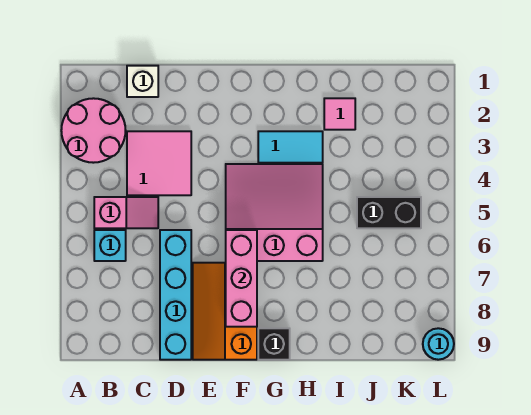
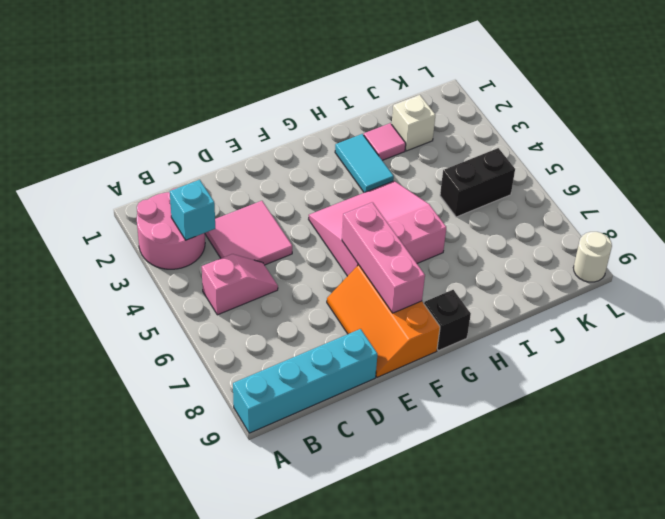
cyan 1x1 brick [94,230,126,261] -> cyan 1x1 brick moved to [170,180,215,240]
white 1x1 brick [127,66,158,97] -> white 1x1 brick moved to [392,95,435,151]
cyan 1x4 brick [160,230,191,360] -> cyan 1x4 brick turned to [233,329,378,433]
cyan 1x2 tile [258,131,323,163] -> cyan 1x2 tile turned to [335,134,394,193]
cyan 1x1 round brick [423,328,454,360] -> white 1x1 round brick [573,232,612,282]

